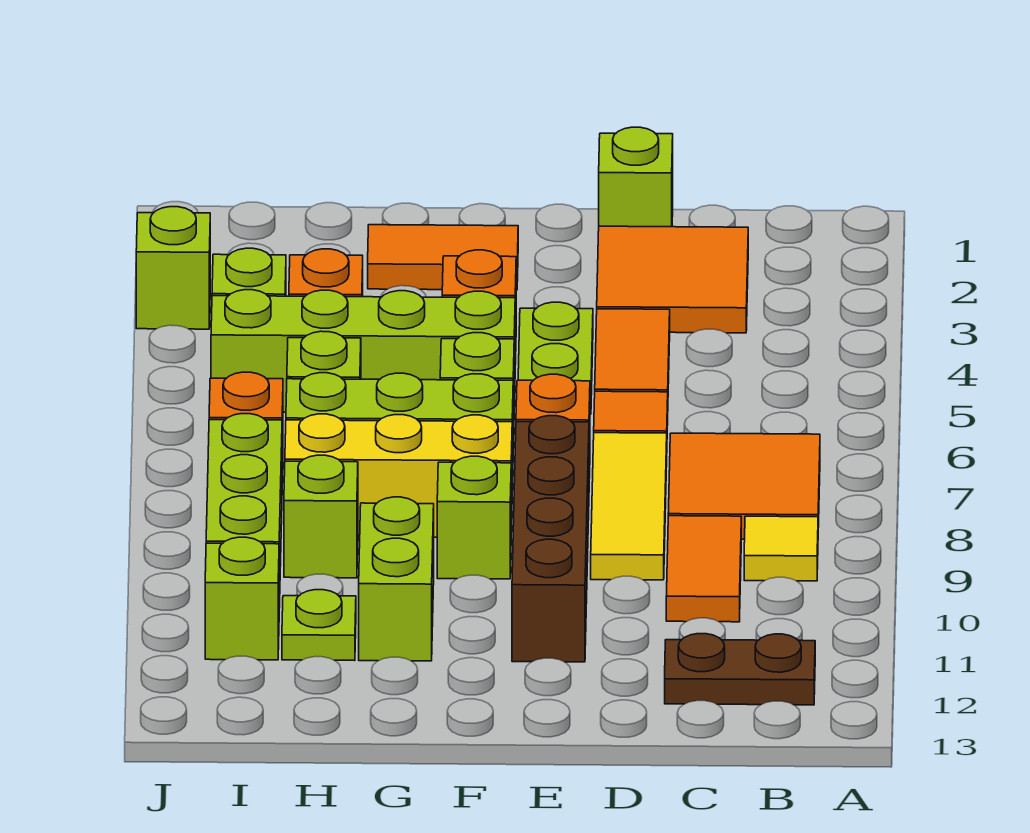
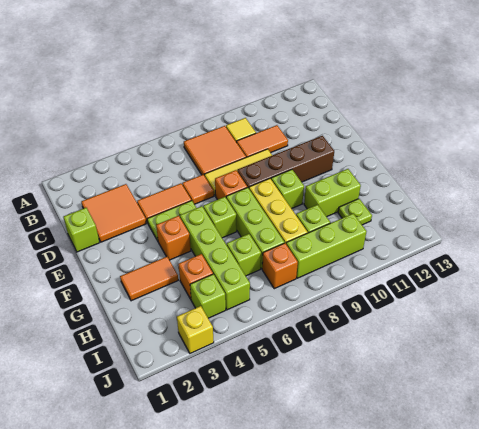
brown 1x2 plate [665,634,815,705] -> none
orange 1x2 tile [368,225,518,290] -> orange 1x2 tile turned to [120,257,178,301]
lime 1x1 brick [205,537,279,660] -> none
lime 1x1 brick [136,207,210,329] -> yellow 1x1 brick [177,306,214,353]

